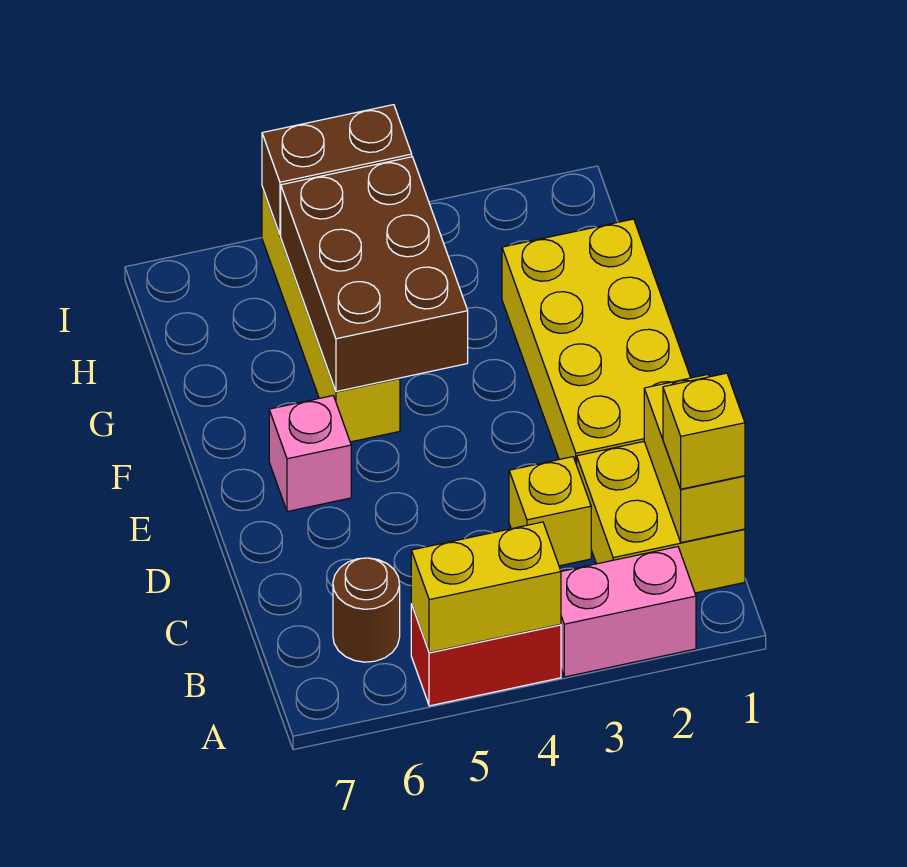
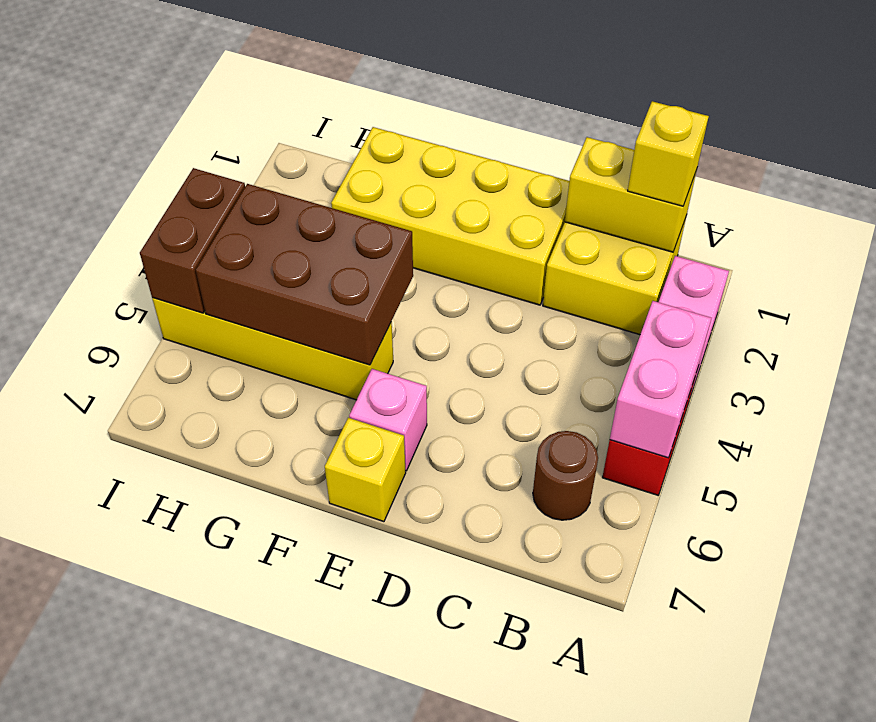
yellow 1x2 brick [411,522,561,652] -> pink 1x2 brick [610,301,711,458]
yellow 1x1 brick [509,457,591,566] -> yellow 1x1 brick moved to [325,418,406,522]

